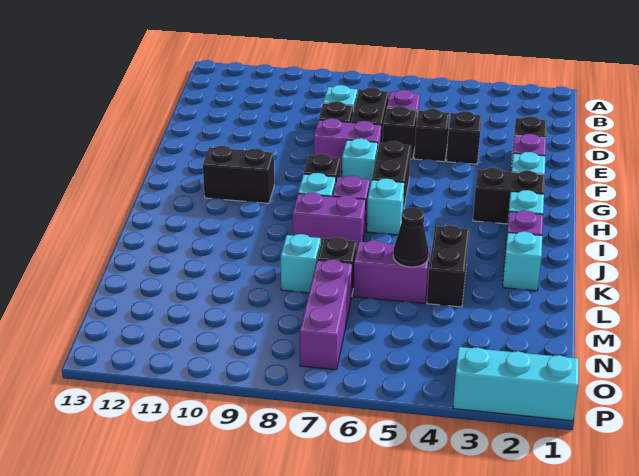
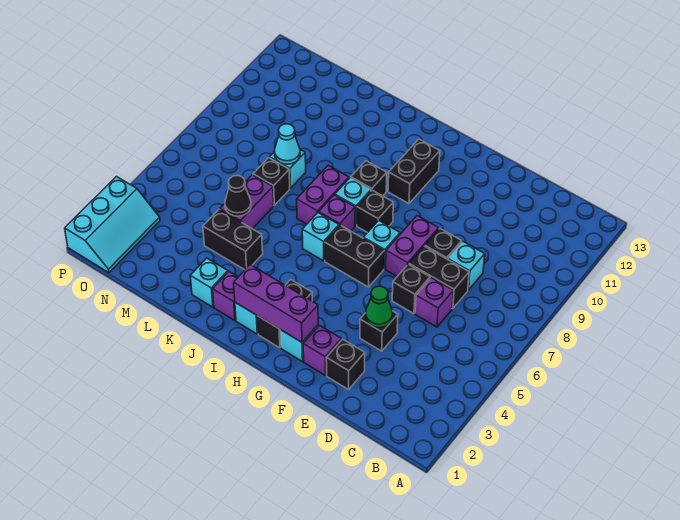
none -> green 1x1 cone [365,286,393,328]
black 1x1 brick [414,109,449,162] -> black 1x1 brick moved to [351,161,387,196]
none -> cyan 1x1 cone [274,124,300,164]
purple 1x3 brick [300,259,352,370] -> purple 1x3 brick moved to [234,265,318,342]

